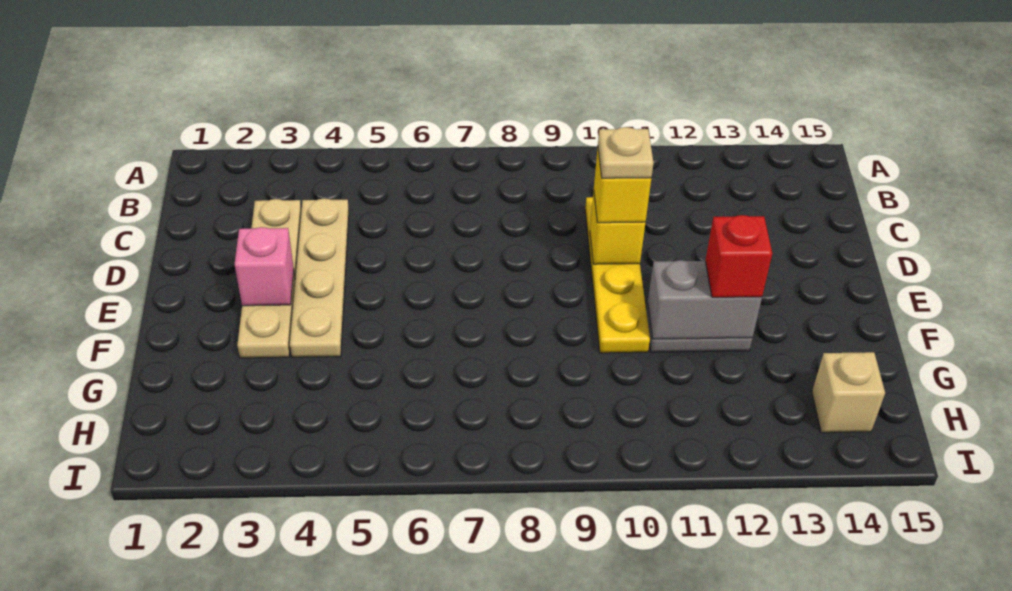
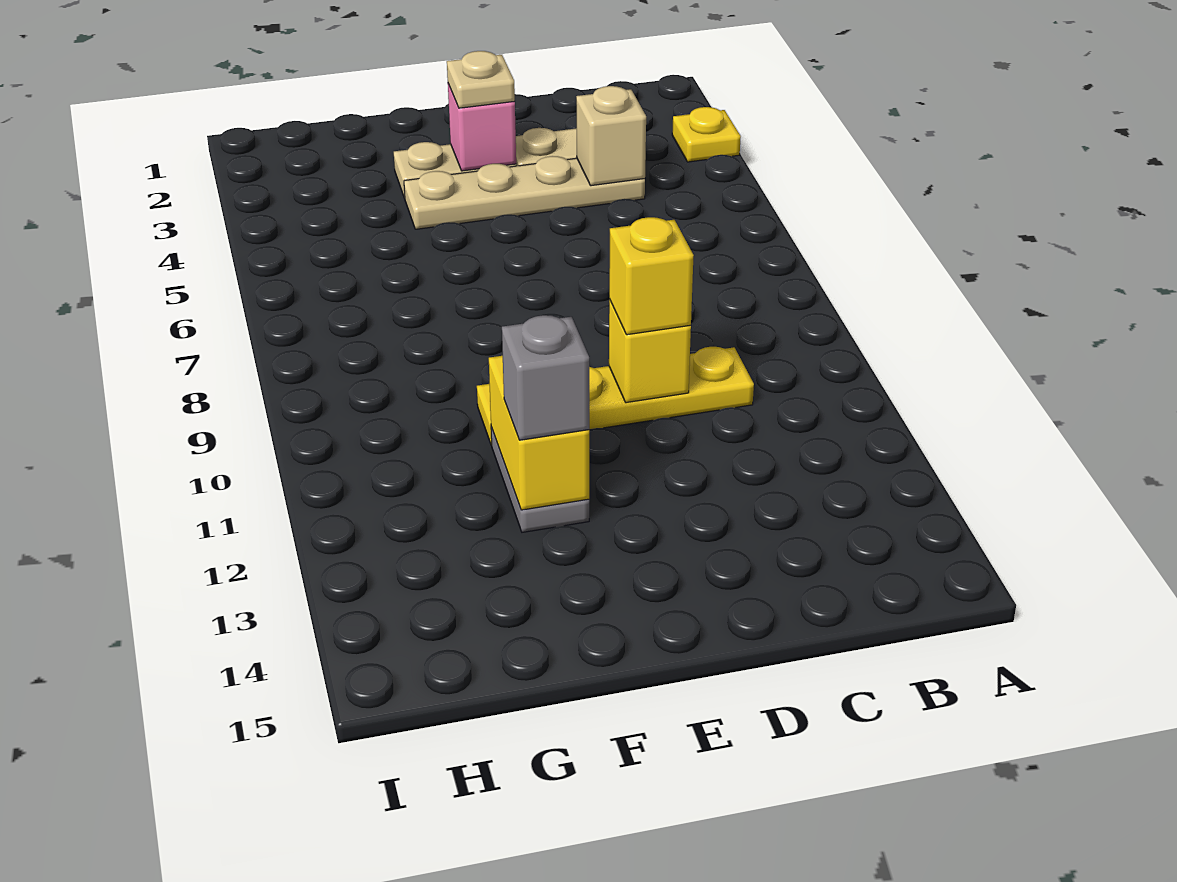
none -> yellow 1x1 plate [672,107,741,162]
tan 1x1 plate [598,127,654,178] -> tan 1x1 plate moved to [447,51,515,108]
grey 1x2 brick [648,260,762,339] -> yellow 1x2 brick [489,356,589,510]
red 1x1 brick [705,215,772,297] -> grey 1x1 brick [502,315,589,440]
tan 1x1 brick [812,352,885,433] -> tan 1x1 brick moved to [576,86,646,186]

